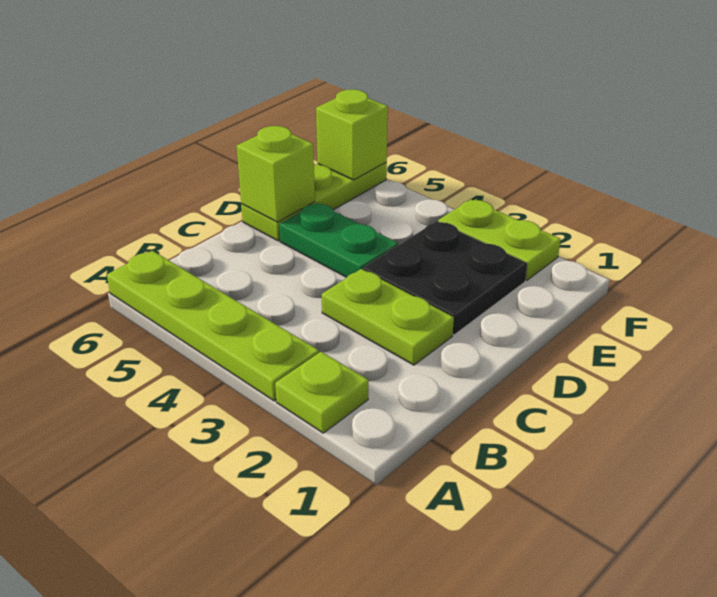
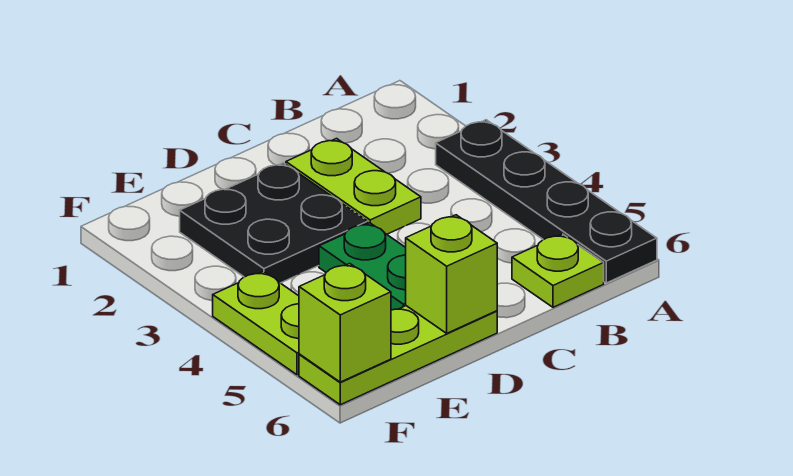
lime 1x1 plate [275,352,368,433] -> lime 1x1 plate moved to [512,234,604,307]
lime 1x4 plate [107,251,319,401] -> black 1x4 plate [436,120,657,283]
lime 1x2 plate [438,199,561,280] -> lime 1x2 plate moved to [213,271,299,375]

